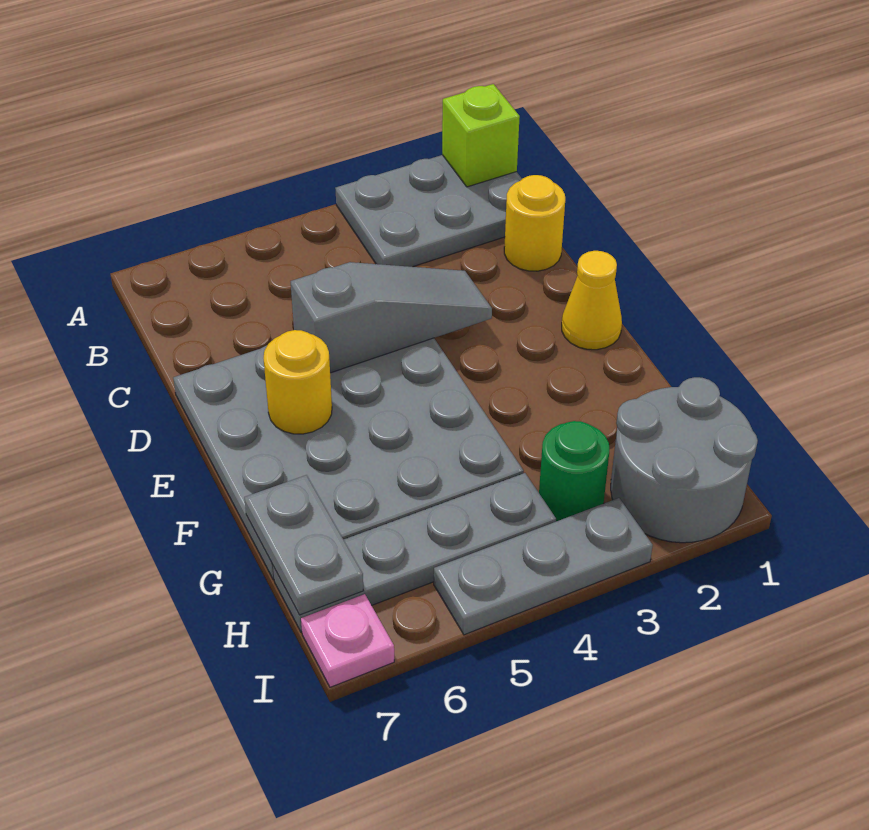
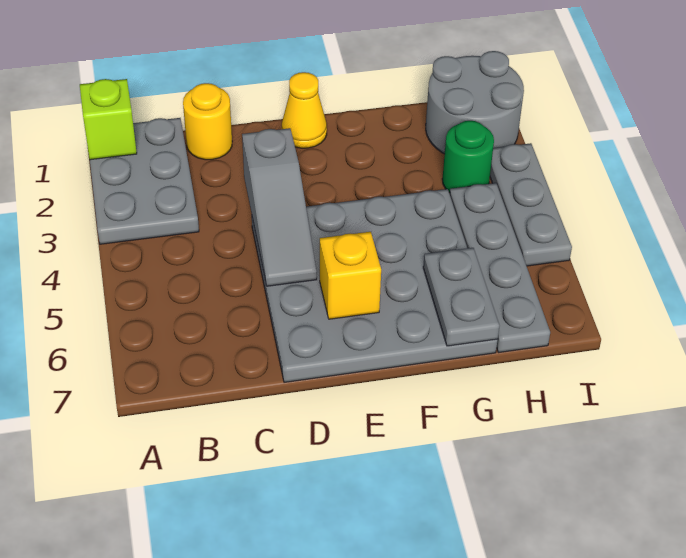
grey 1x3 slope [291,262,492,373] -> grey 1x3 slope turned to [242,128,317,286]
yellow 1x1 round brick [263,330,332,434] -> yellow 1x1 brick [320,232,381,319]
grey 1x2 plate [244,475,364,615] -> grey 1x2 plate turned to [423,248,499,346]
pink 1x1 plate [301,594,394,687] -> none

